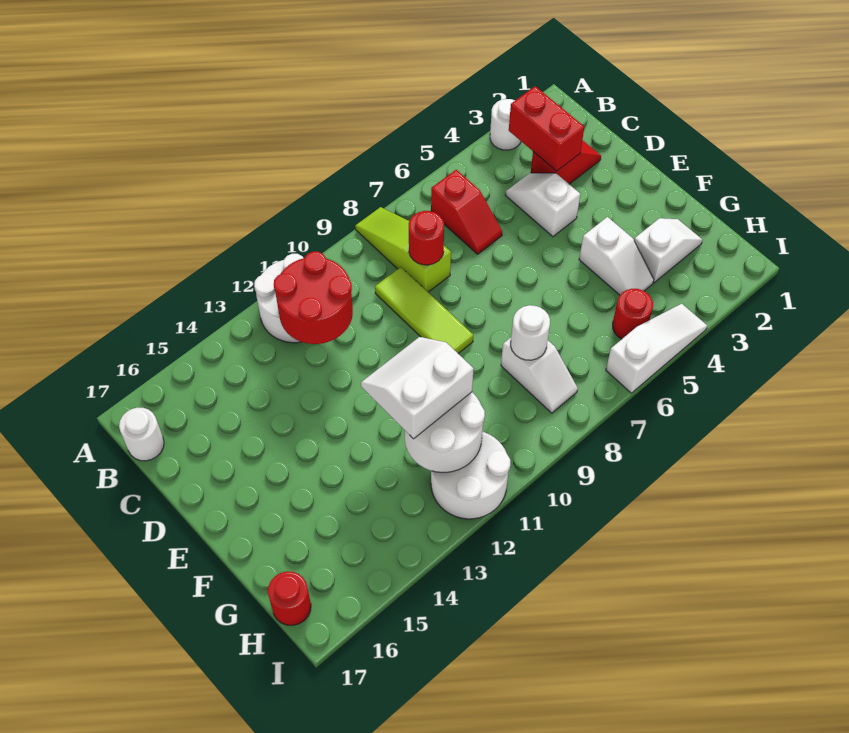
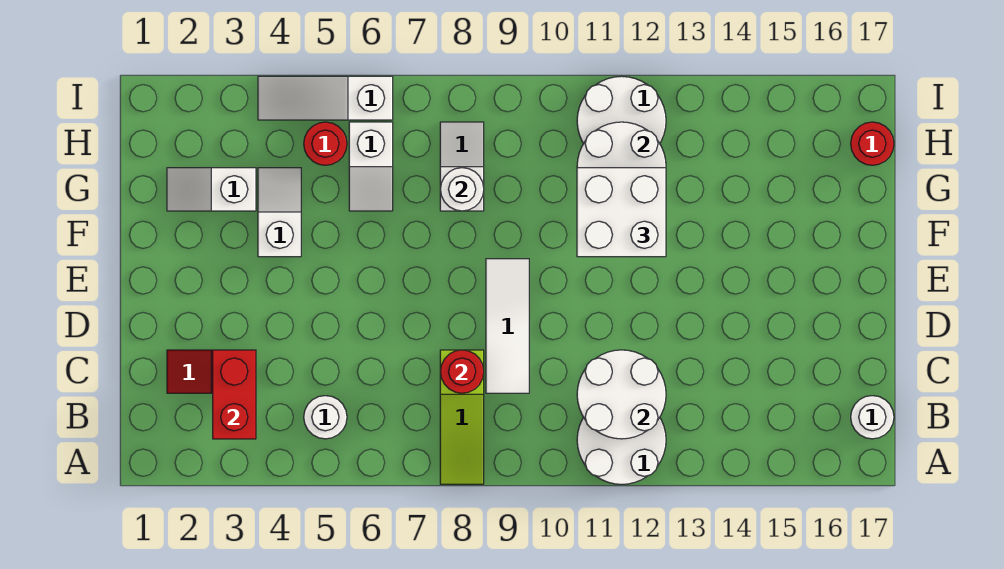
white 1x1 round brick [490,99,521,150] -> white 1x1 round brick moved to [304,396,347,439]
red 1x2 slope [431,170,502,254] -> none
red 2x2 round brick [274,252,353,344] -> white 2x2 round brick [577,350,666,439]
white 1x2 slope [505,173,580,237] -> white 1x2 slope moved to [349,122,393,211]
lime 1x3 tile [375,267,473,353] -> white 1x3 tile [486,259,529,393]
white 2x2 slope [361,337,474,439] -> white 2x2 brick [577,168,666,257]

